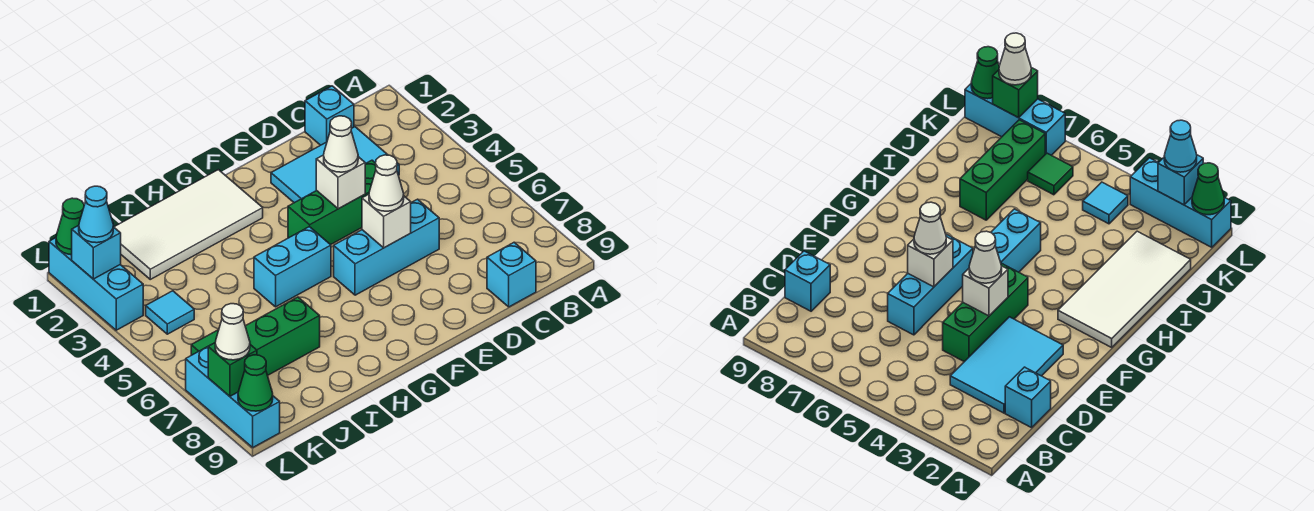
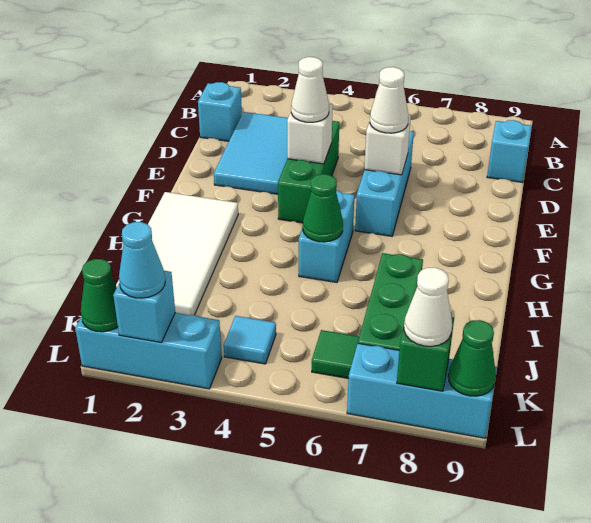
none -> green 1x1 cone [303,174,343,242]

